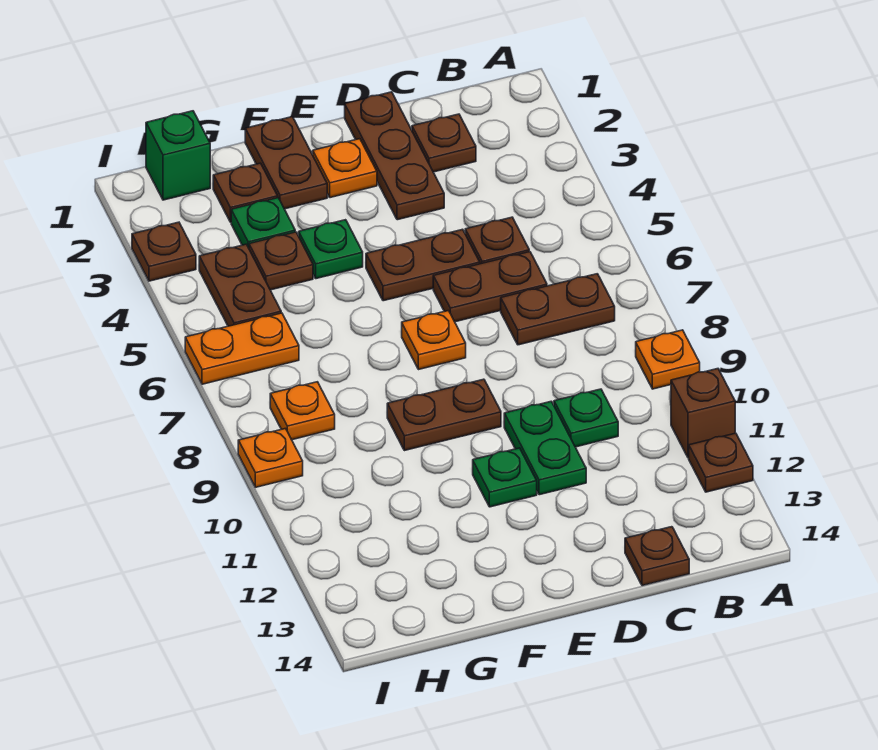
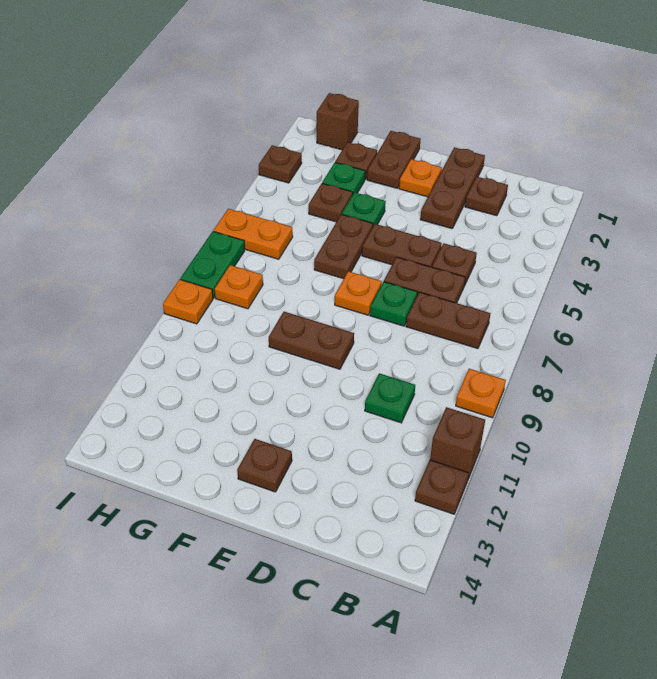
brown 1x1 plate [625,527,689,586] -> brown 1x1 plate moved to [237,439,292,492]
green 1x2 plate [504,401,586,495] -> green 1x2 plate moved to [180,231,245,298]
green 1x1 plate [473,448,537,507] -> green 1x1 plate moved to [370,282,417,326]
green 1x1 brick [146,111,210,200] -> brown 1x1 brick [317,93,359,150]
brown 1x2 plate [199,244,281,326] -> brown 1x2 plate moved to [314,214,373,279]

